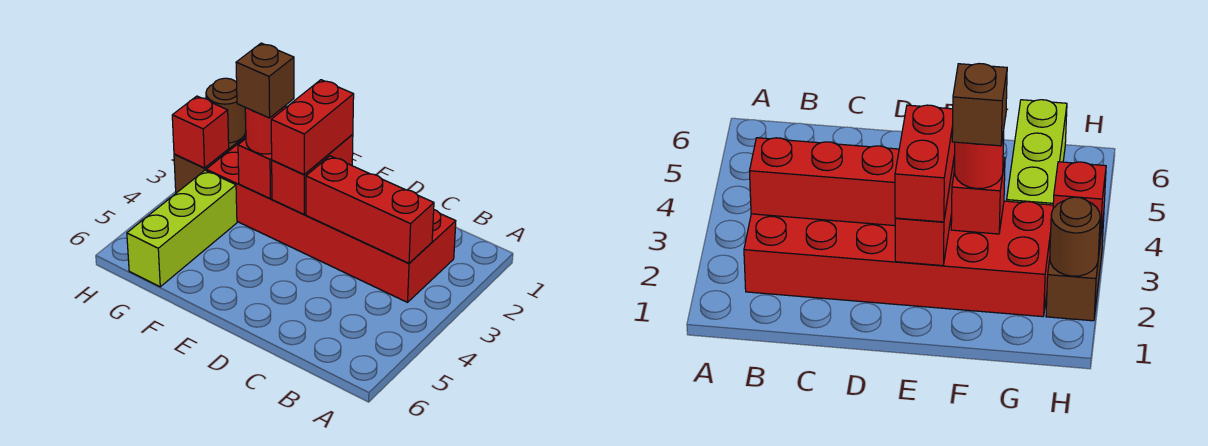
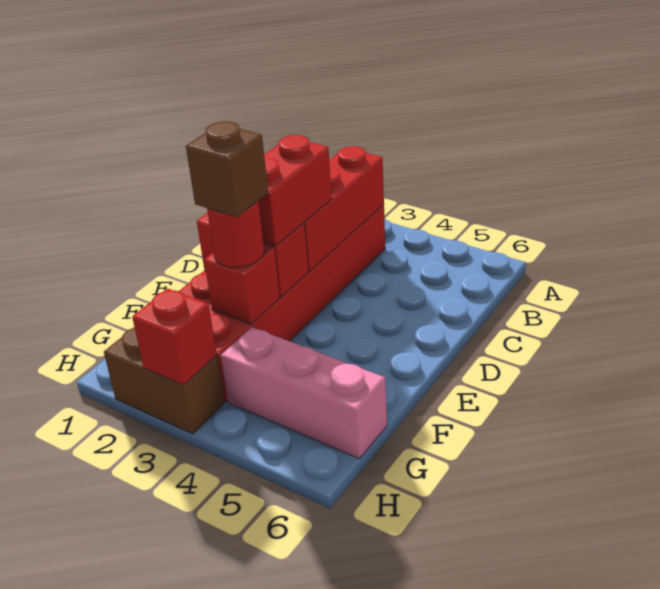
red 1x2 brick [271,80,354,175] -> red 1x2 brick turned to [259,135,332,246]
lime 1x3 brick [127,170,237,287] -> pink 1x3 brick [221,327,387,458]
brown 1x1 round brick [206,78,246,143] -> none

